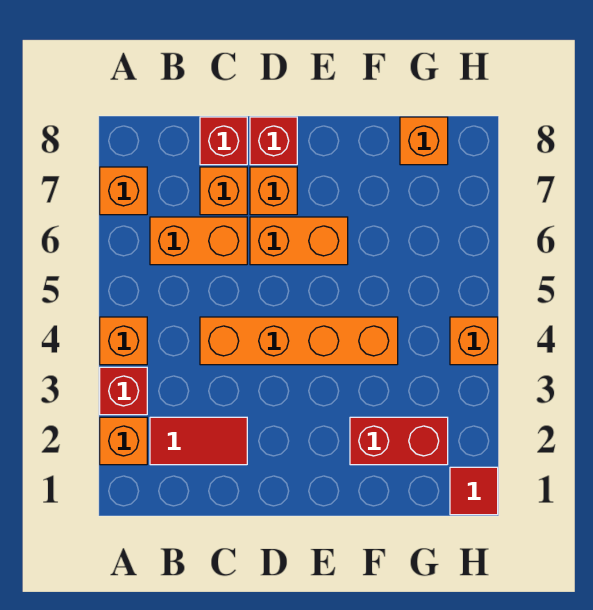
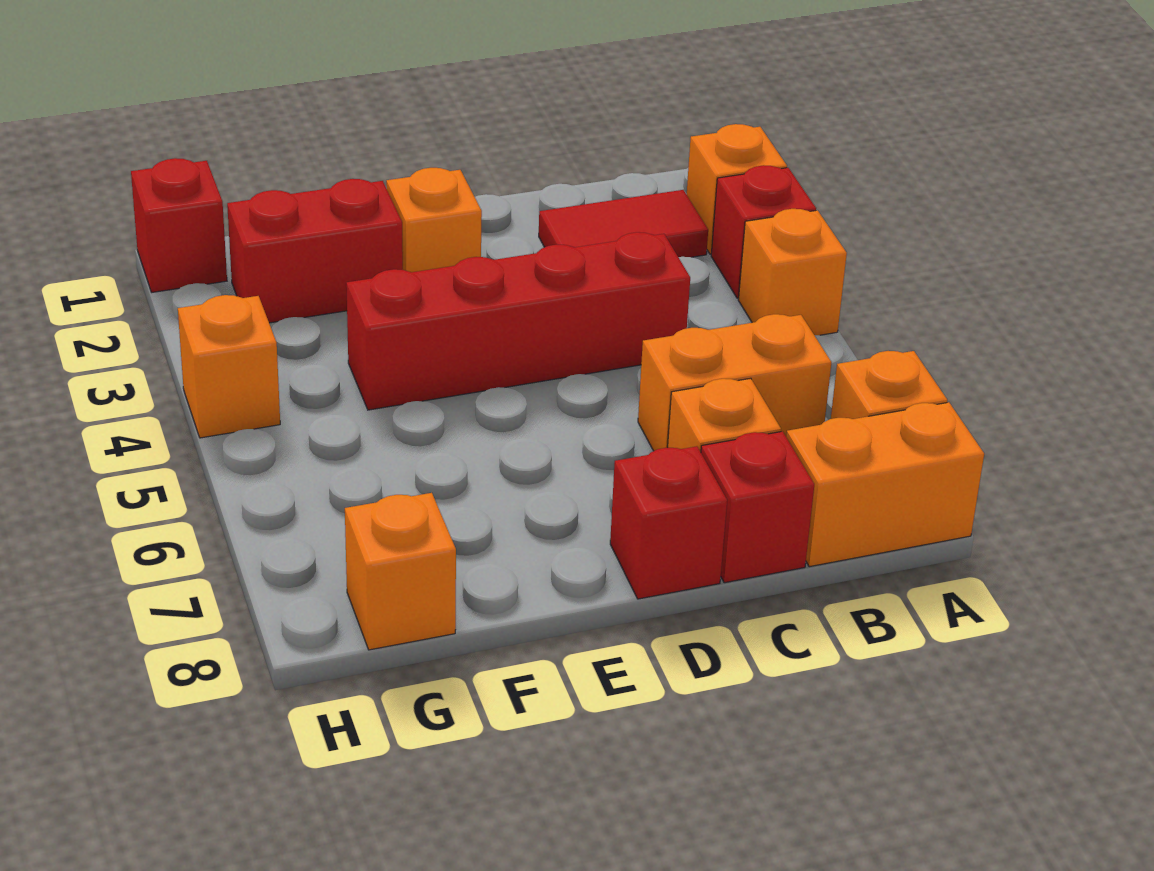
orange 1x4 brick [200,317,398,365] -> red 1x4 brick [346,232,690,410]
orange 1x2 brick [250,217,348,265] -> orange 1x2 brick moved to [786,402,984,567]
orange 1x1 brick [250,167,297,215] -> orange 1x1 brick moved to [386,168,482,272]
red 1x1 tile [450,467,498,515] -> red 1x1 brick [131,158,227,292]

